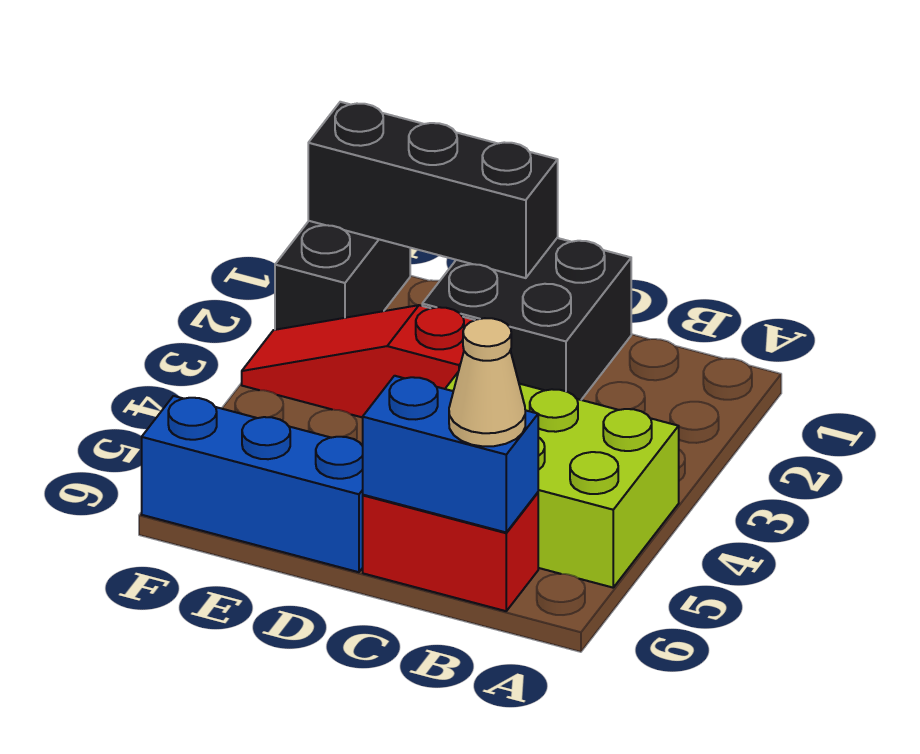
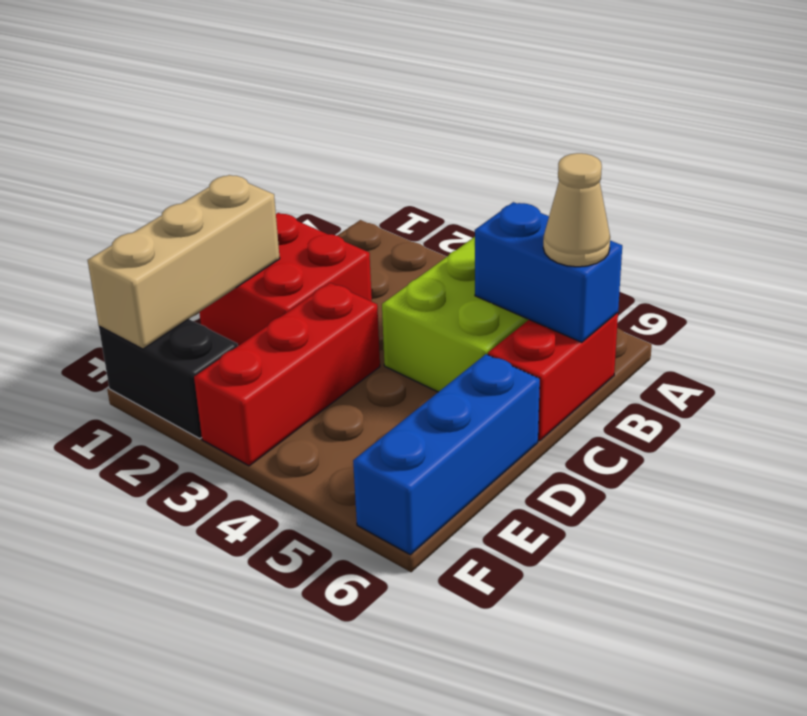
blue 1x2 brick [363,376,538,532] -> blue 1x2 brick turned to [475,202,622,342]
black 2x2 brick [422,238,631,400] -> red 2x2 brick [199,213,372,346]
black 1x3 brick [308,102,558,278] -> tan 1x3 brick [88,175,280,349]
red 1x3 slope [242,305,474,418] -> red 1x3 brick [194,283,380,466]

